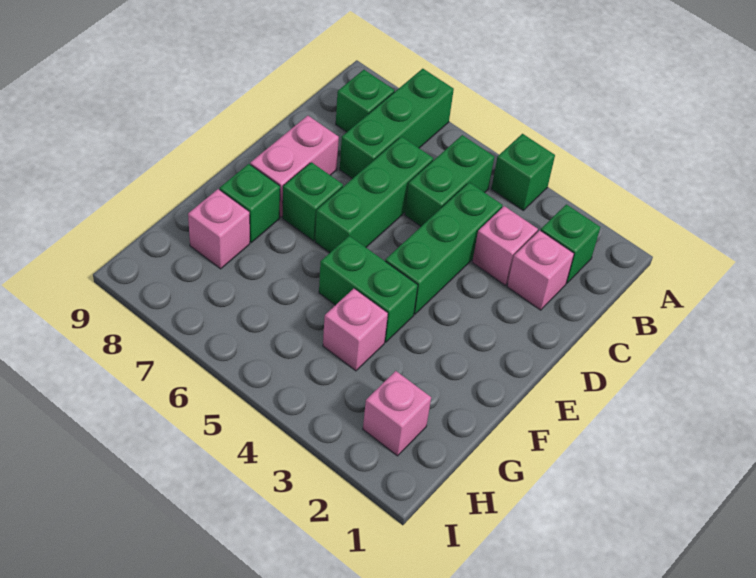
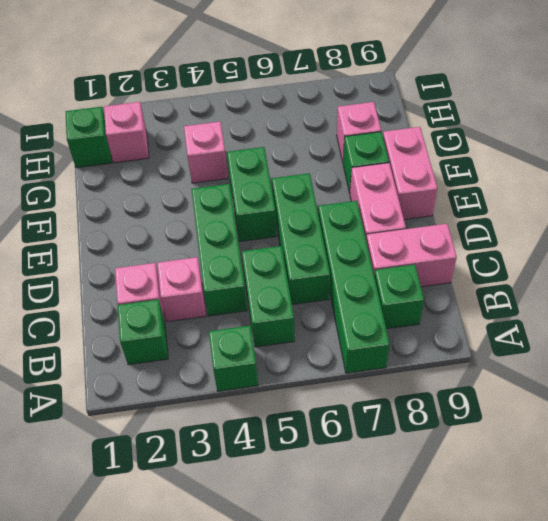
green 1x3 brick [340,69,454,179] -> green 1x4 brick [318,201,390,373]
none -> pink 1x2 brick [366,224,457,287]
green 1x1 brick [283,162,343,241] -> green 1x1 brick moved to [66,107,112,168]
none -> pink 1x2 brick [383,127,438,220]
green 1x2 brick [319,236,418,342] -> green 1x2 brick turned to [227,147,277,242]

